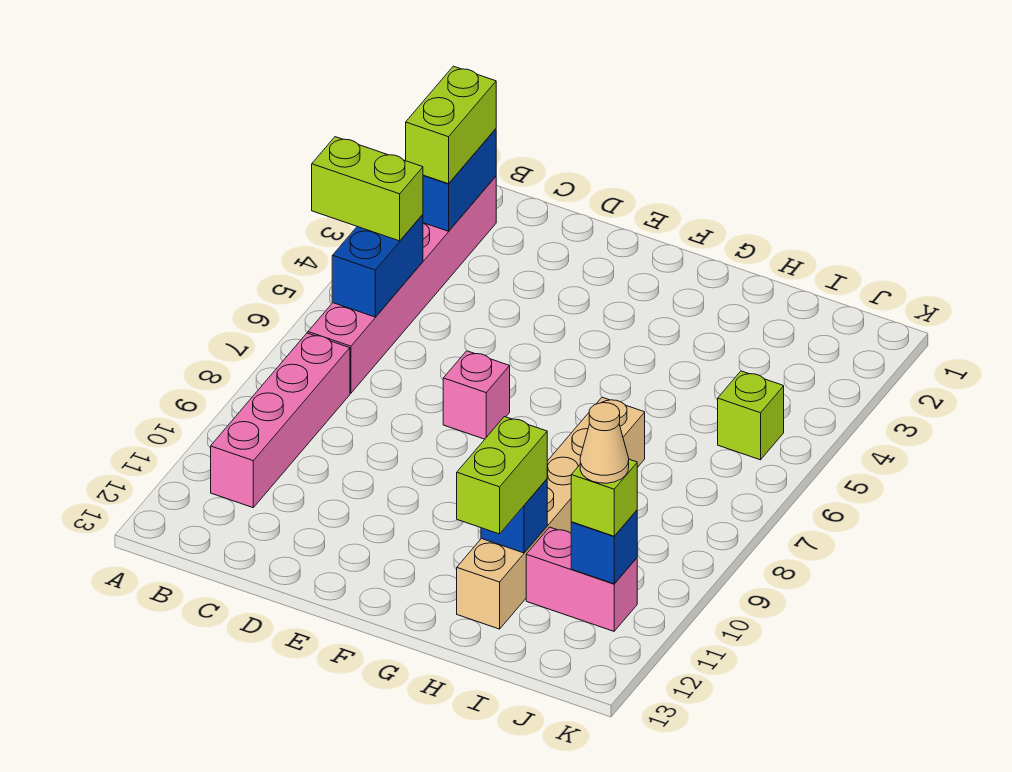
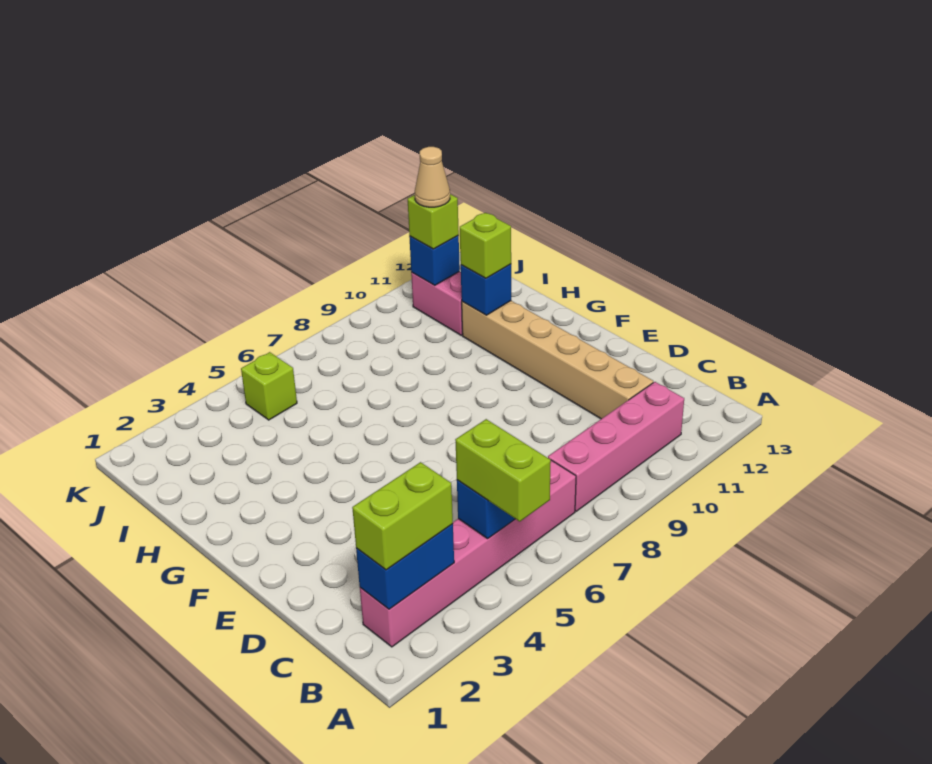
pink 1x1 brick [443,351,510,439] -> none
tan 1x6 brick [457,397,645,629] -> tan 1x6 brick turned to [462,301,653,419]
lime 1x2 brick [457,417,547,534] -> lime 1x1 brick [460,213,511,278]

